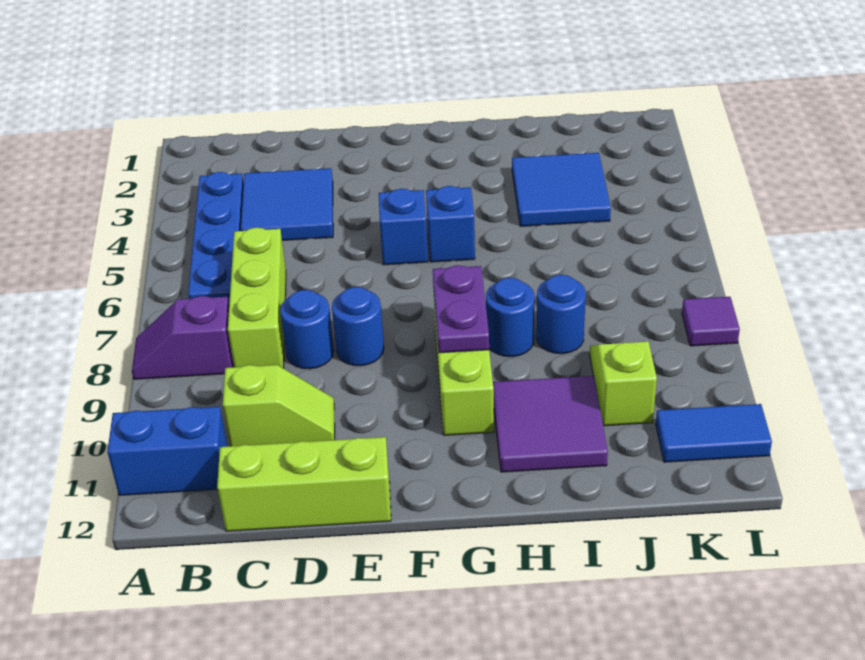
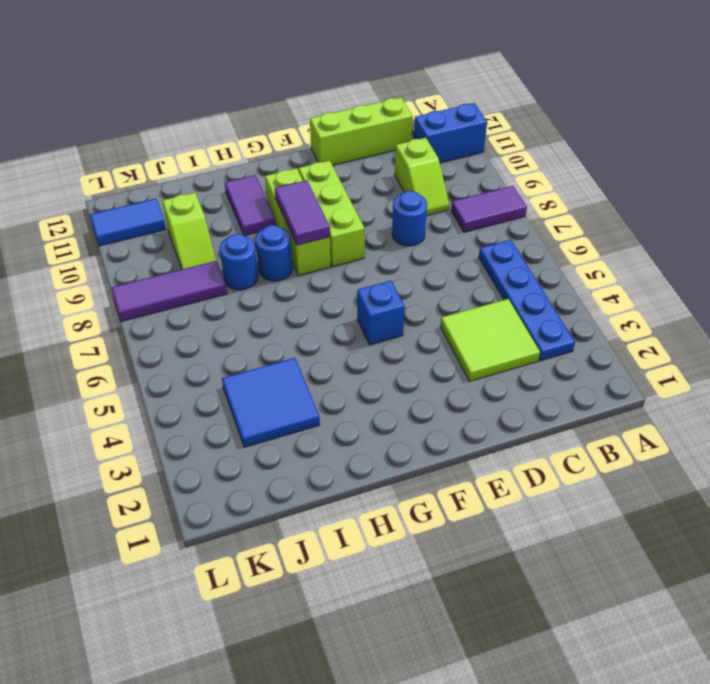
purple 1x2 slope [132,296,233,379] -> purple 1x2 tile [451,186,527,232]
blue 2x2 tile [241,168,333,240] -> lime 2x2 tile [440,299,540,381]
lime 1x3 brick [228,228,286,368] -> lime 1x3 brick moved to [299,160,365,267]
lime 1x2 slope [223,365,335,446] -> lime 1x2 slope turned to [395,138,449,216]
blue 1x1 round brick [332,287,384,366] -> none
blue 1x1 brick [426,186,475,262] -> none
purple 1x2 plate [433,265,489,353] -> purple 1x2 tile [275,180,330,245]
purple 2x2 tile [493,376,608,472] -> purple 1x2 tile [225,175,275,236]
purple 1x1 tile [682,297,740,346] -> purple 1x3 tile [111,261,227,322]

